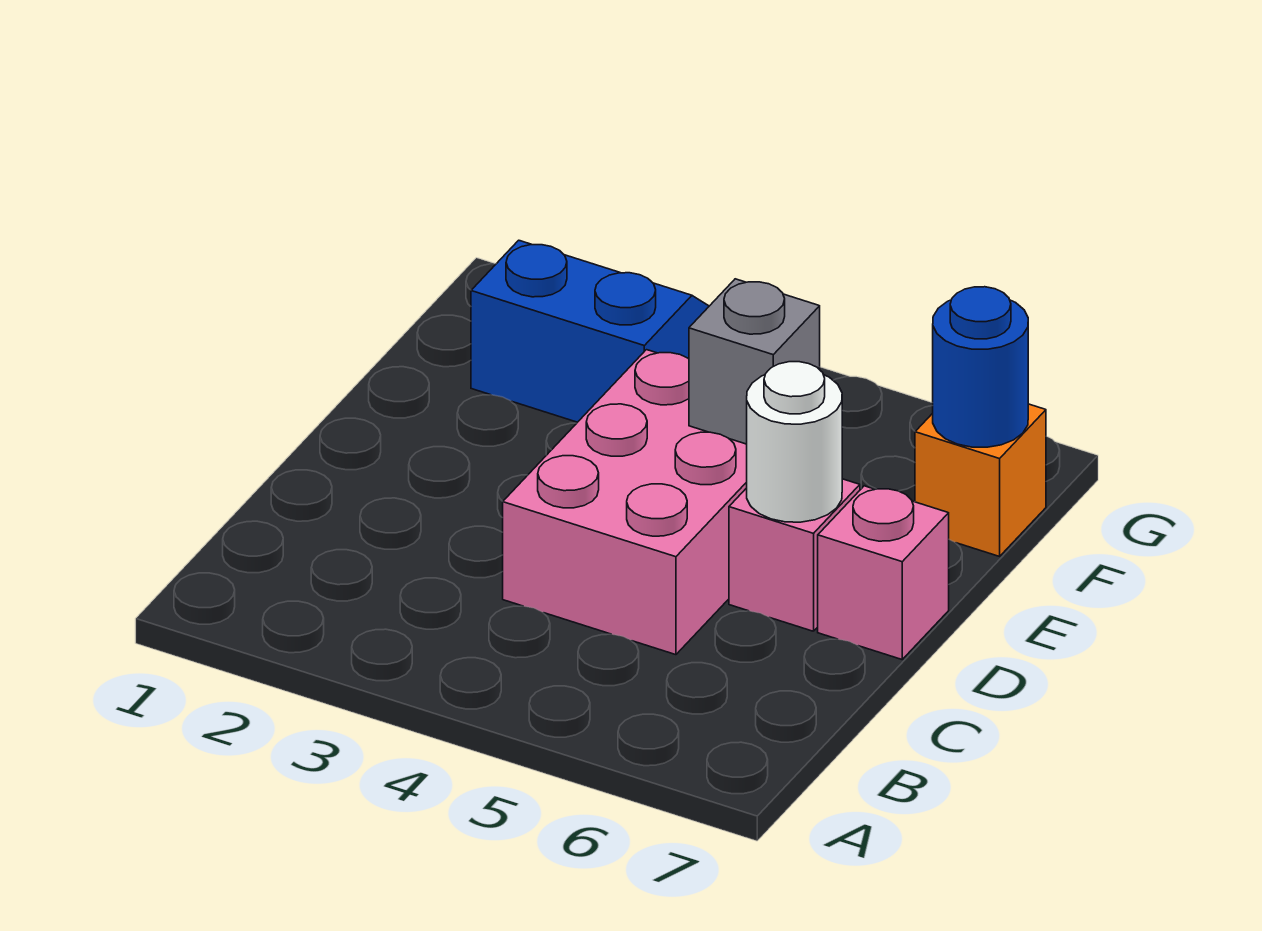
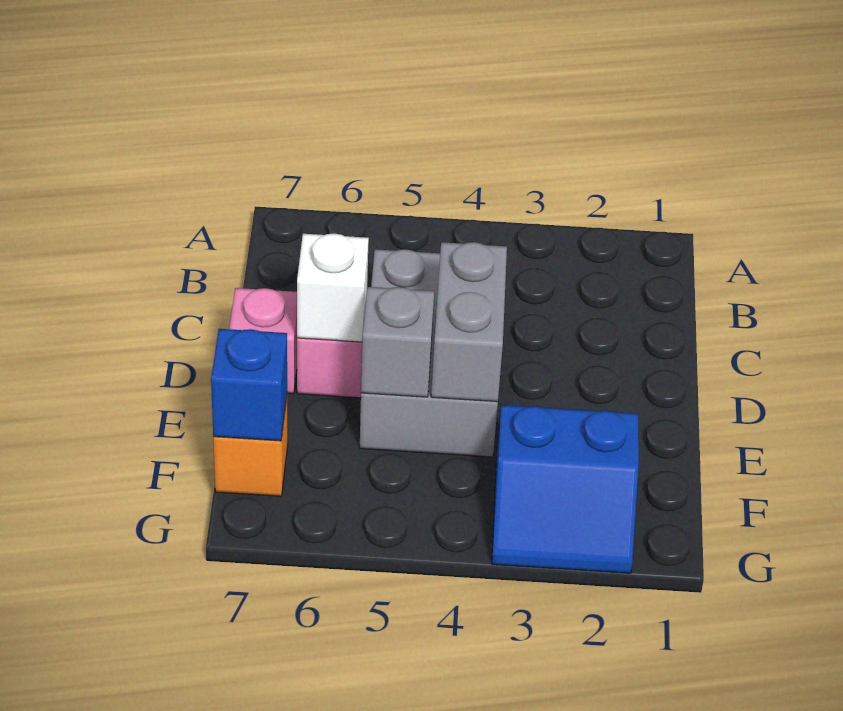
pink 2x3 brick [503,350,747,655] -> grey 2x3 brick [360,249,498,457]
none -> grey 1x2 brick [431,242,507,402]
white 1x1 round brick [747,362,842,522] -> white 1x1 brick [297,234,369,342]
blue 1x1 round brick [933,287,1028,447] -> blue 1x1 brick [211,329,287,441]

